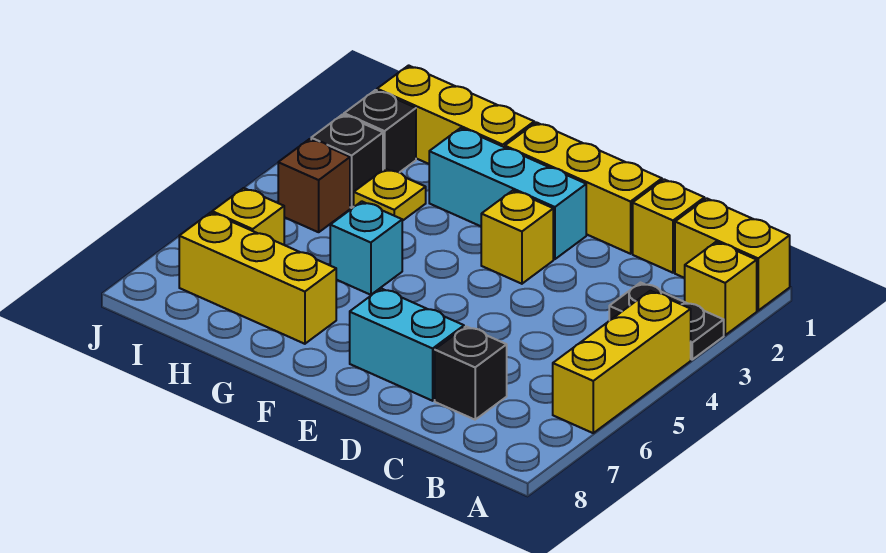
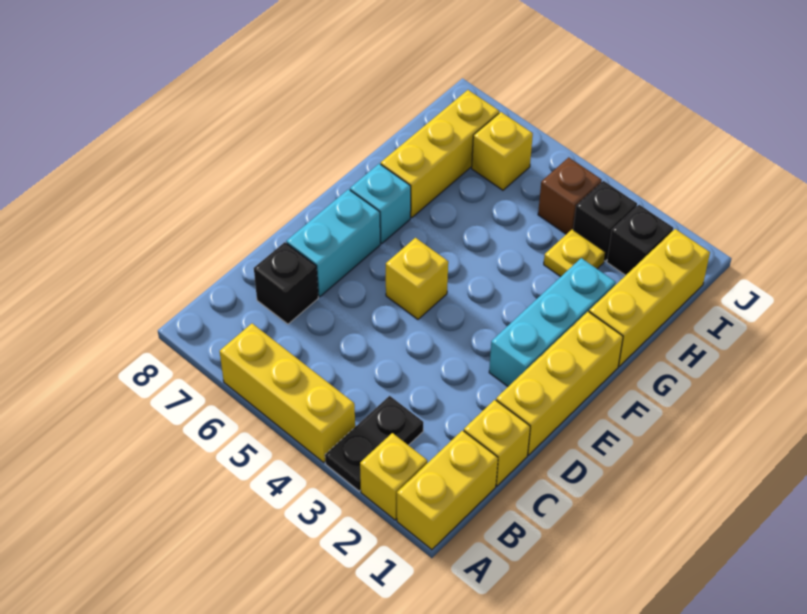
yellow 1x1 brick [481,191,553,284] -> yellow 1x1 brick moved to [386,238,448,319]
cyan 1x1 brick [330,201,402,295] -> cyan 1x1 brick moved to [350,164,411,243]

